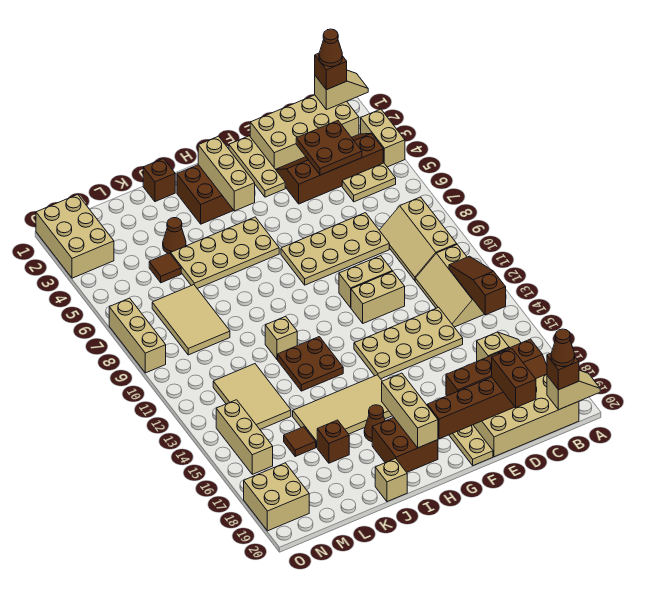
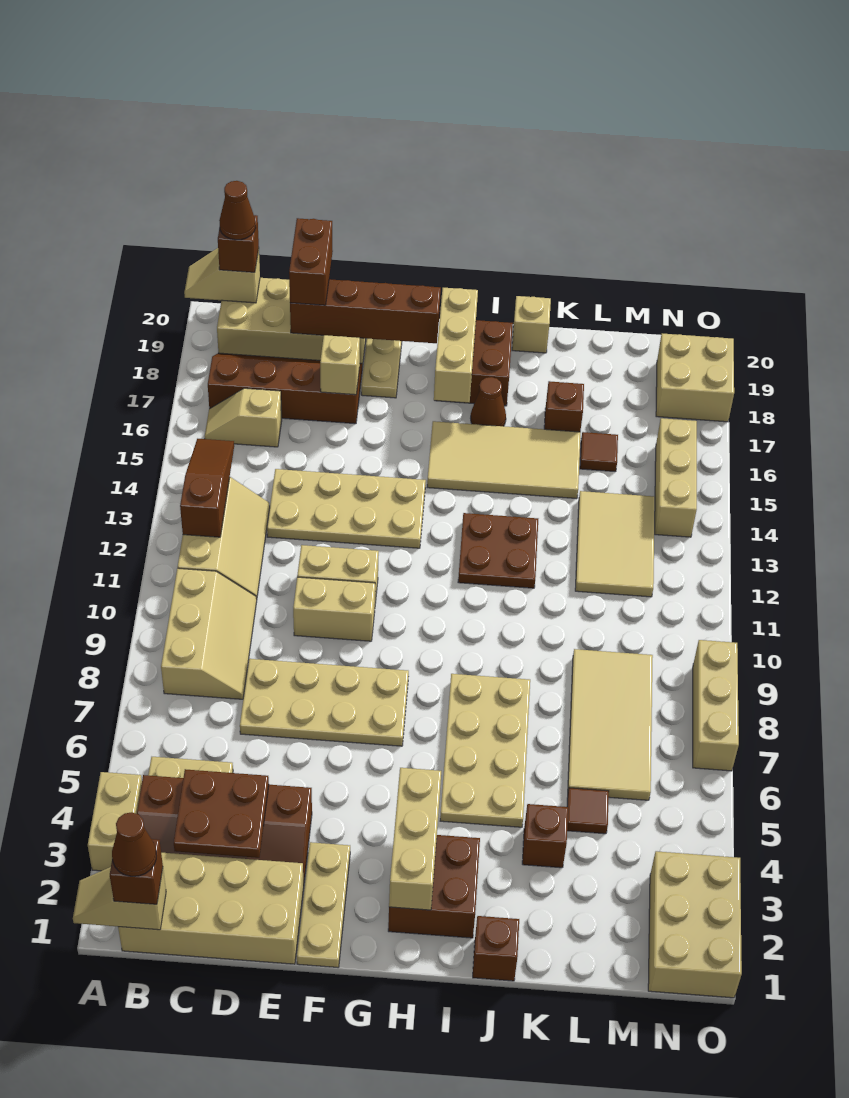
brown 1x3 slope [449,256,506,315] -> brown 1x3 slope turned to [180,439,234,537]
tan 2x4 plate [171,217,279,288] -> tan 2x4 plate turned to [440,674,530,827]
tan 1x1 brick [265,316,297,360] -> tan 1x1 brick moved to [320,335,360,395]
brown 1x1 cone [163,218,186,254] -> brown 1x1 brick [522,804,568,868]
tan 2x3 tile [152,285,230,355] -> tan 2x4 tile [568,649,653,800]

